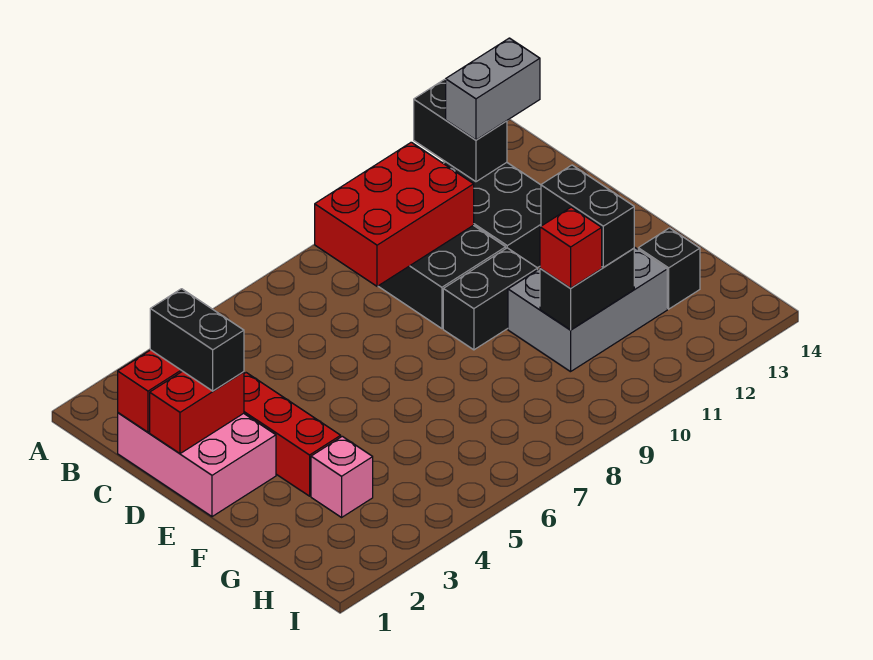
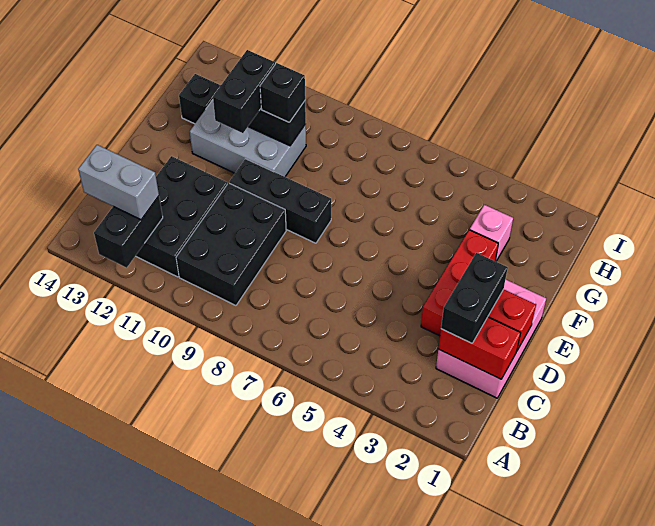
red 2x3 brick [315,142,474,286] -> none
black 1x2 brick [443,248,538,350] -> black 1x3 brick [229,159,331,243]
red 1x1 brick [540,207,602,288] -> black 1x1 brick [260,63,305,122]

